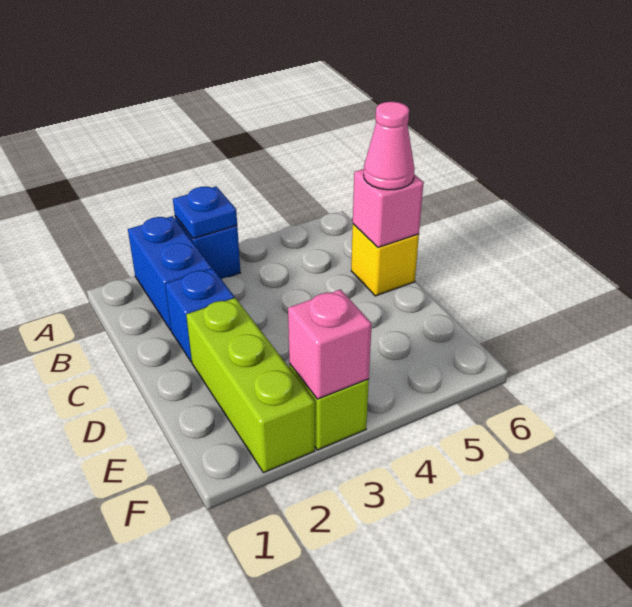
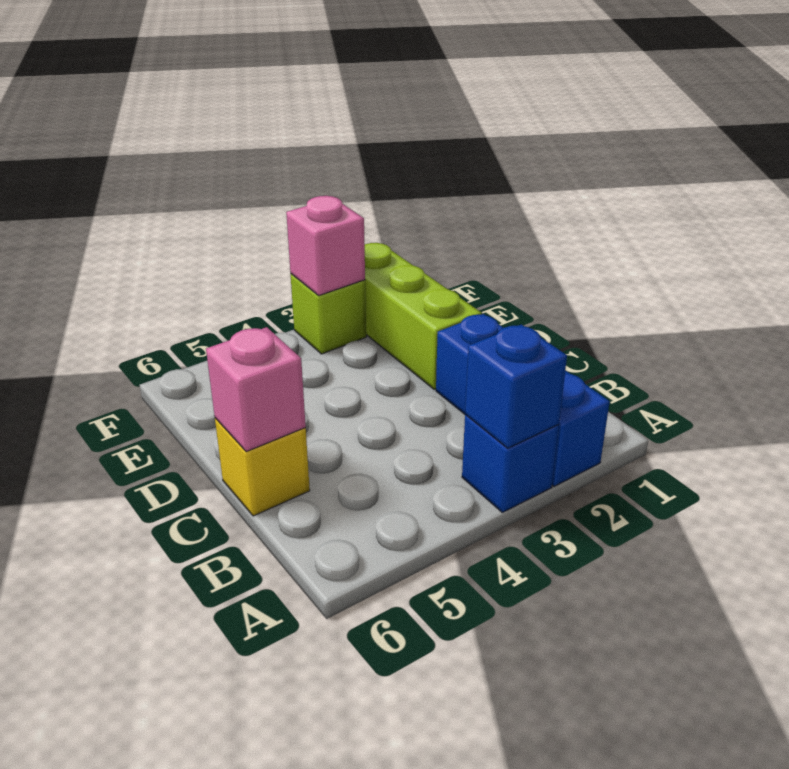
blue 1x1 plate [173,186,237,239] -> blue 1x1 brick [465,324,567,448]
pink 1x1 cone [364,102,414,190] -> none

